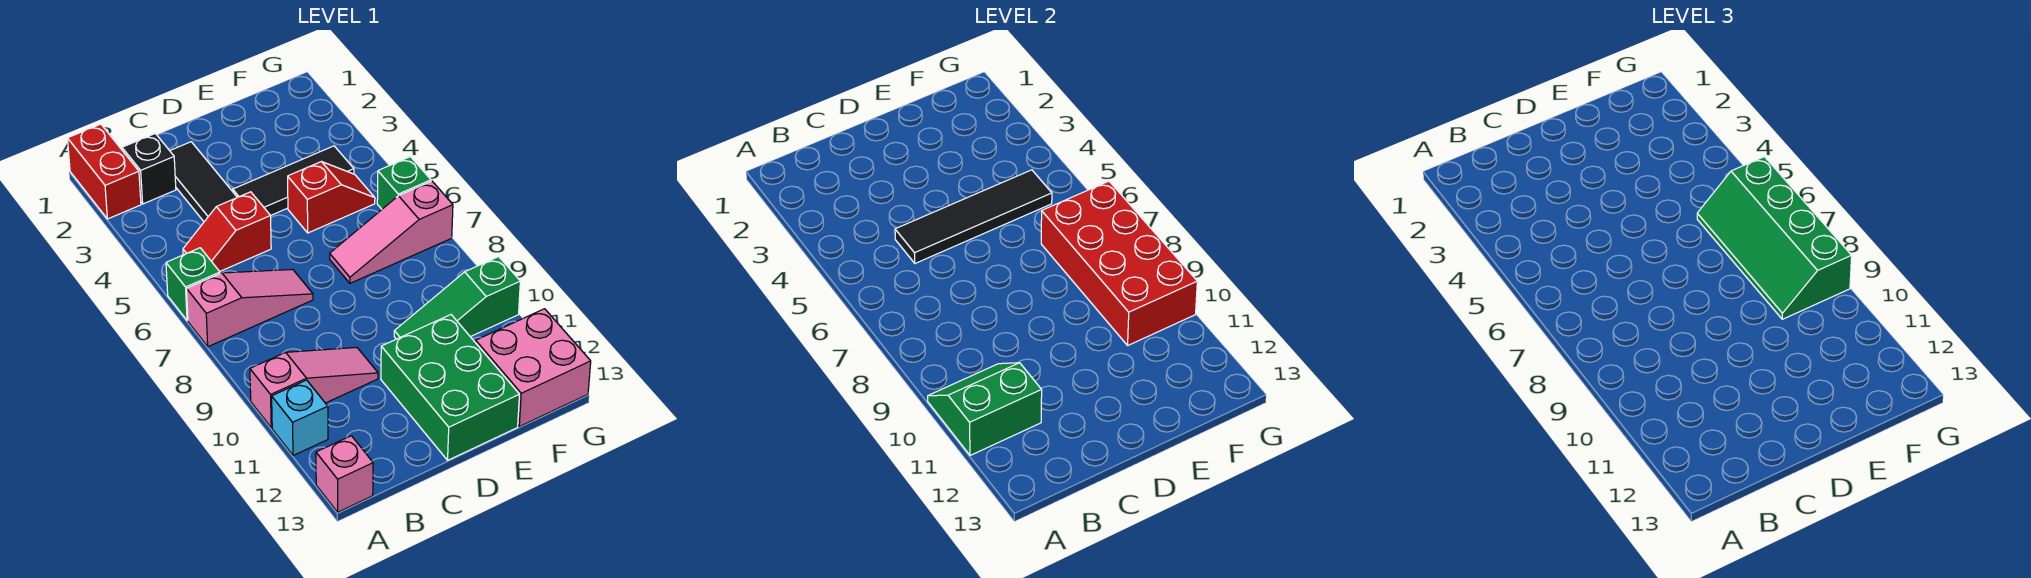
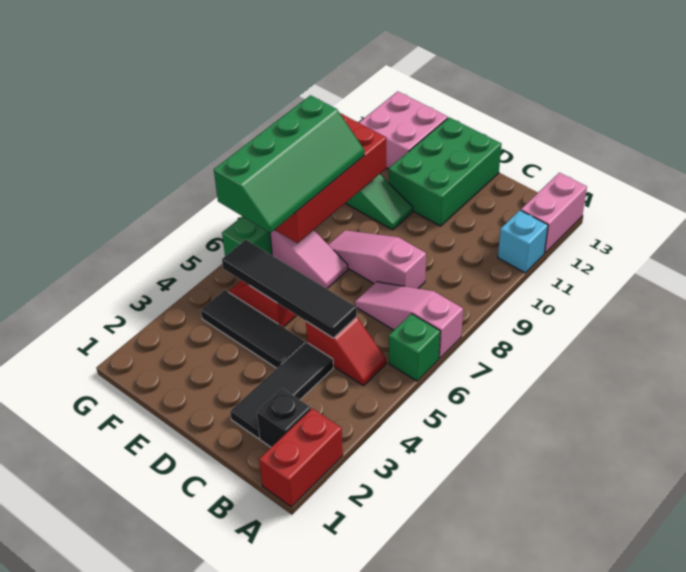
pink 1x3 slope [250,347,378,428] -> pink 1x3 slope moved to [328,230,426,288]
green 2x2 slope [928,363,1042,455] -> none
pink 1x1 brick [316,436,373,512] -> pink 1x2 brick [521,173,587,253]

